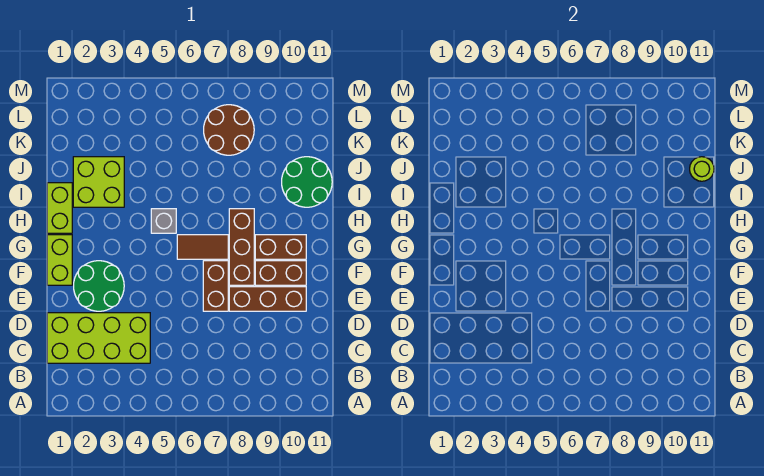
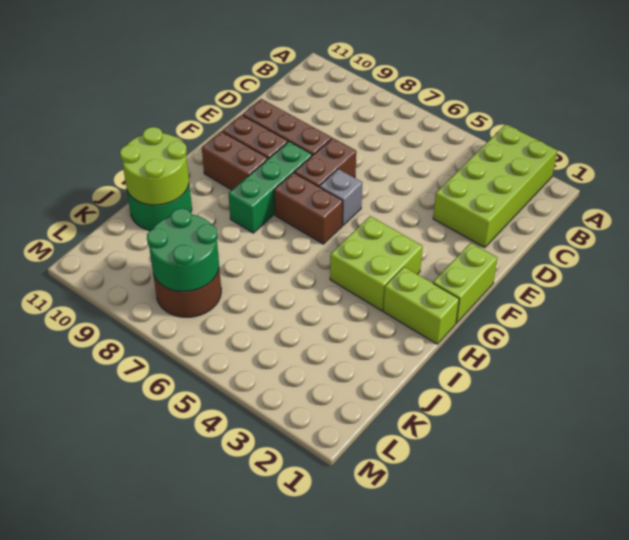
lime 2x4 brick [47,313,150,363] -> lime 2x4 brick turned to [433,124,557,248]
green 2x2 round brick [74,261,124,311] -> green 2x2 round brick moved to [147,208,219,292]
brown 1x3 brick [229,209,254,285] -> green 1x3 brick [228,142,312,233]
brown 1x2 tile [177,235,228,259] -> brown 1x2 brick [274,173,343,244]
lime 1x2 brick [47,183,72,233] -> lime 1x2 brick turned to [383,267,459,344]
grey 1x1 brick [151,209,176,233] -> grey 1x1 brick moved to [319,169,362,225]
lime 2x2 brick [73,157,124,207] -> lime 2x2 brick moved to [330,216,423,311]
lime 1x1 round brick [690,157,714,181] -> lime 2x2 round brick [120,127,189,205]

